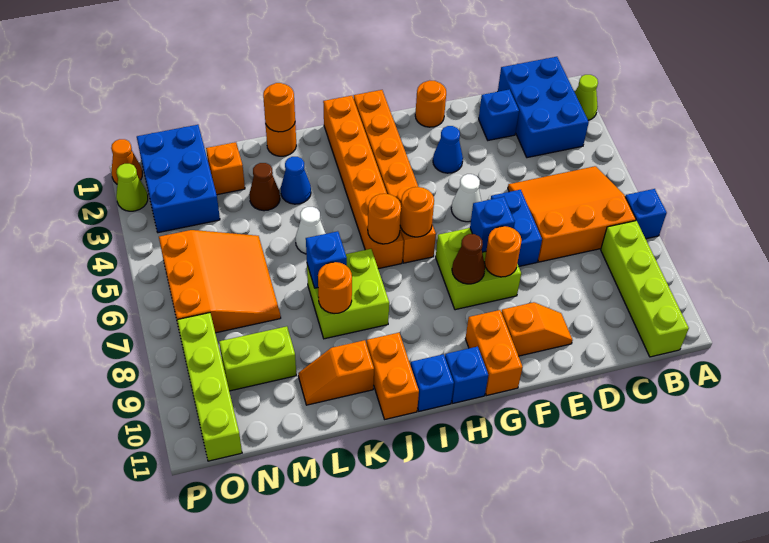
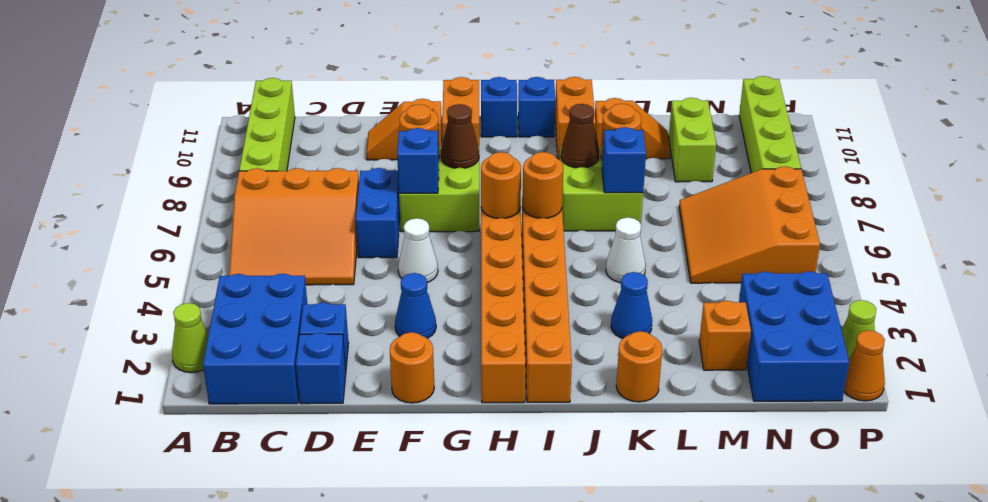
blue 1x1 brick [625,189,667,239] -> blue 1x1 brick moved to [296,333,346,404]
orange 1x1 round brick [263,83,295,132] -> none
brown 1x1 cone [249,163,280,211] -> brown 1x1 cone moved to [561,104,599,168]
lime 1x2 brick [219,326,296,391] -> lime 1x2 brick turned to [669,98,716,182]

